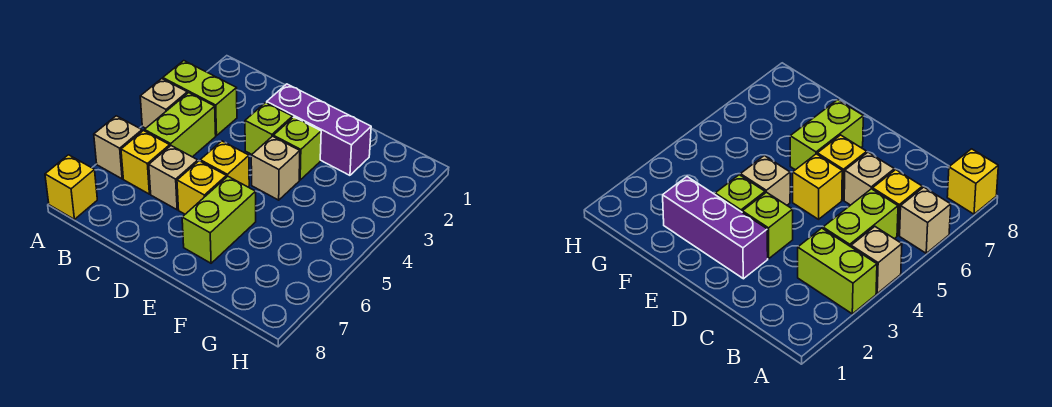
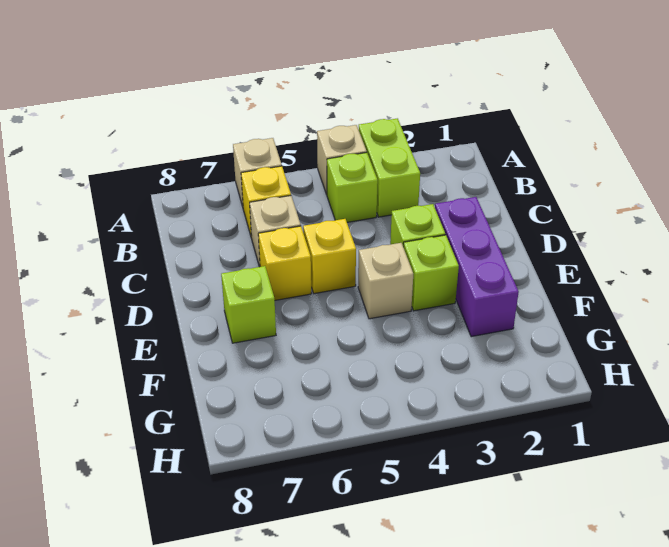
yellow 1x1 brick [45,155,97,219] -> none
lime 1x2 brick [145,93,216,157] -> lime 1x1 brick [327,153,378,222]
lime 1x2 brick [182,176,256,263] -> lime 1x1 brick [221,266,276,343]

